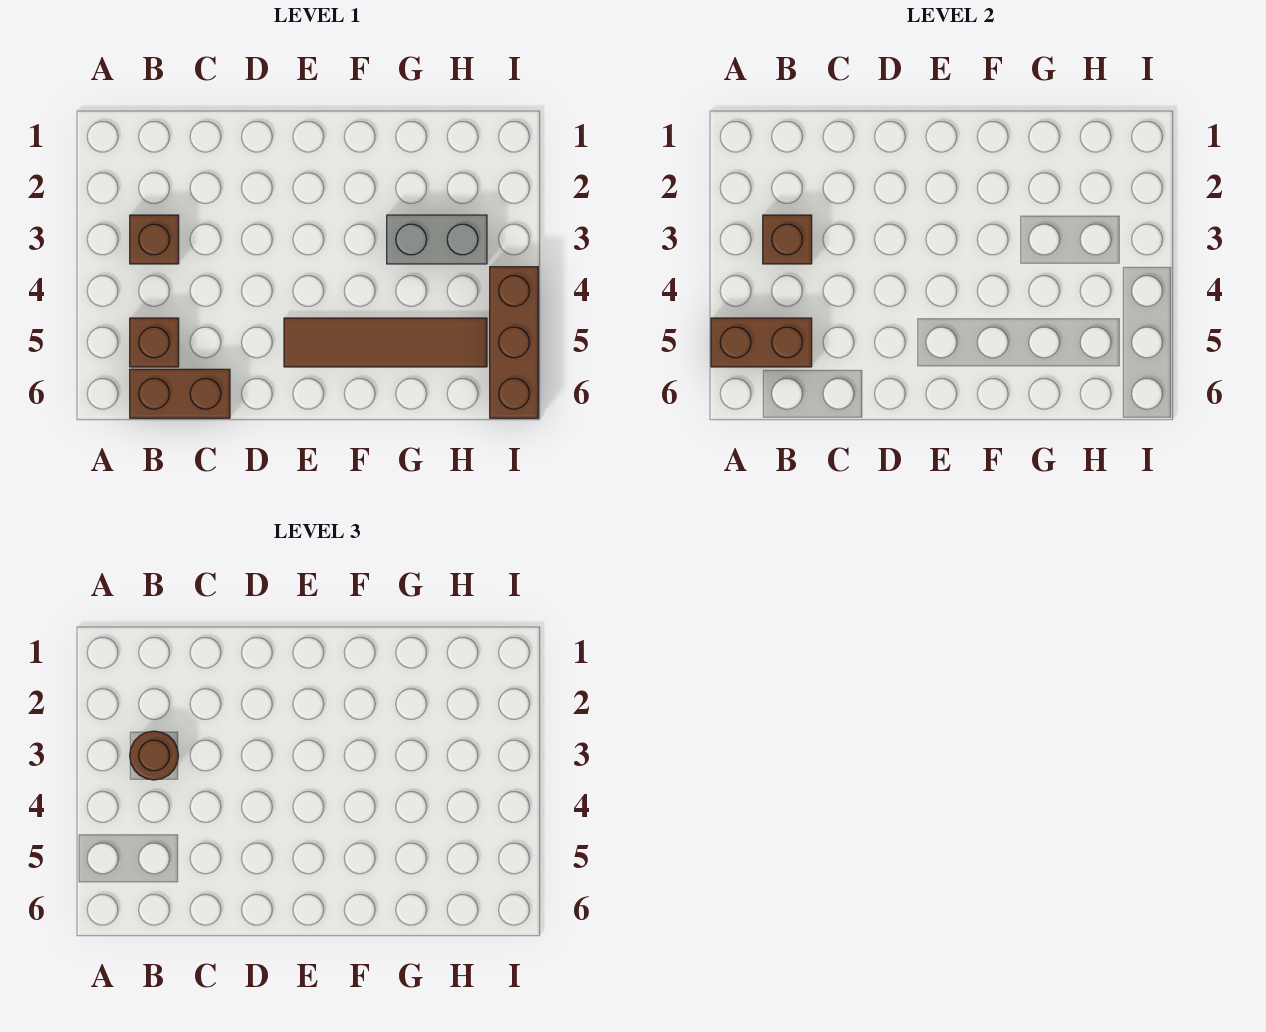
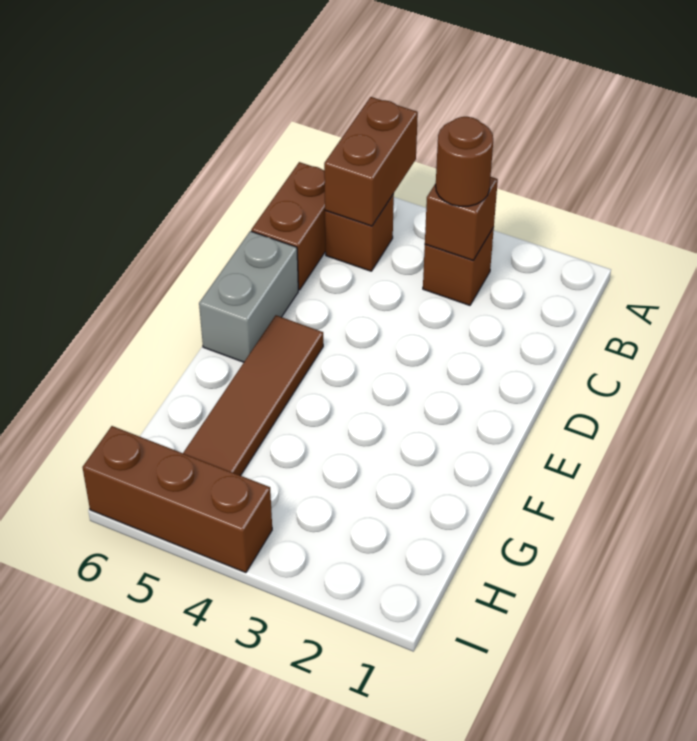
grey 1x2 brick [387,215,487,264] -> grey 1x2 brick moved to [199,231,298,362]

